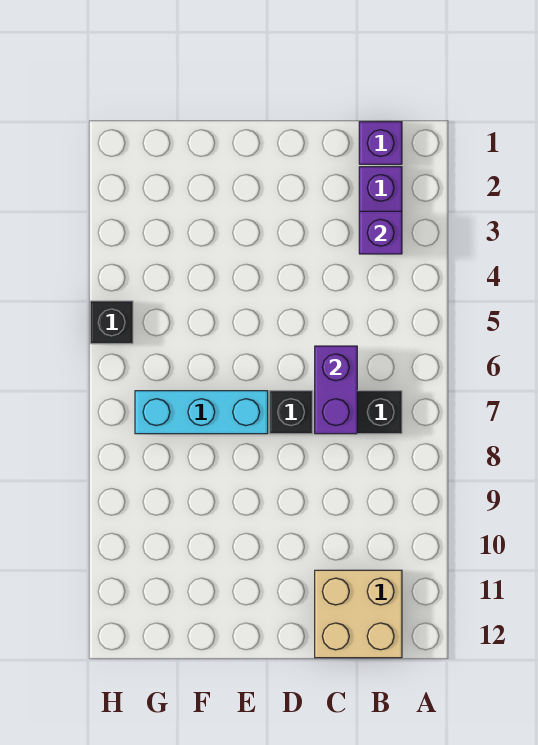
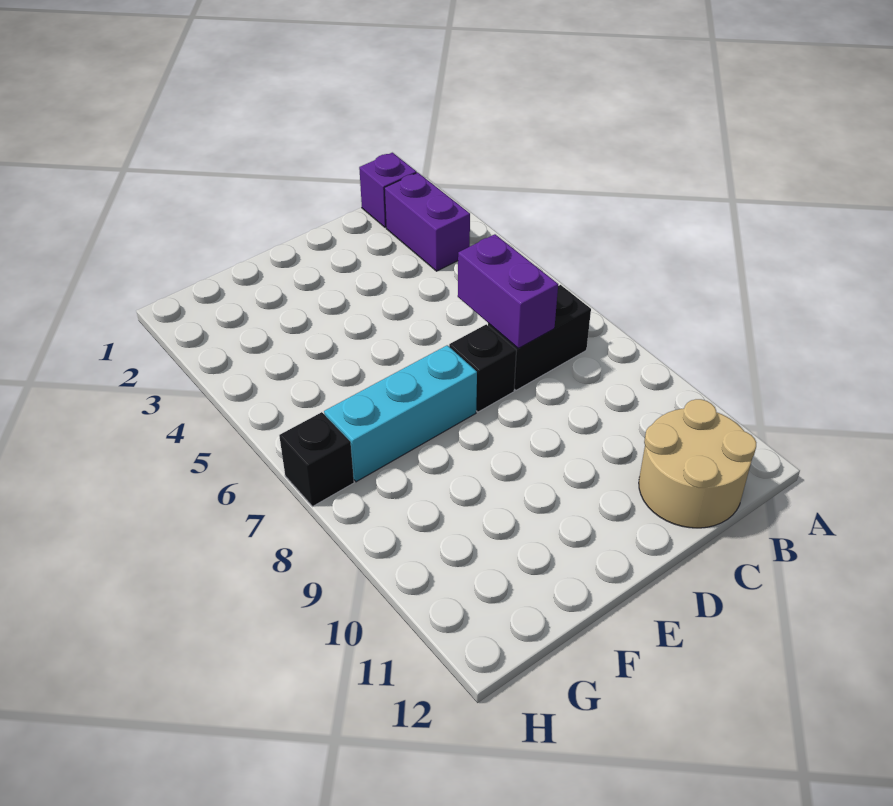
purple 1x1 brick [359,211,402,254] -> none
tan 2x2 brick [315,570,402,658] -> tan 2x2 round brick [639,399,756,528]
black 1x1 brick [90,301,133,344] -> black 1x1 brick moved to [279,412,354,507]

